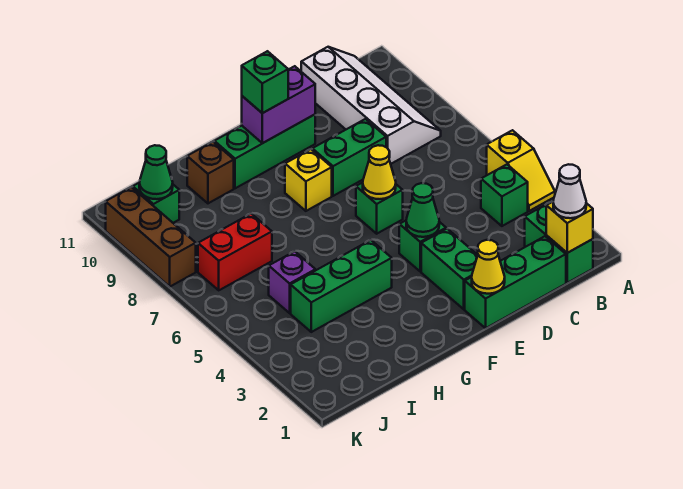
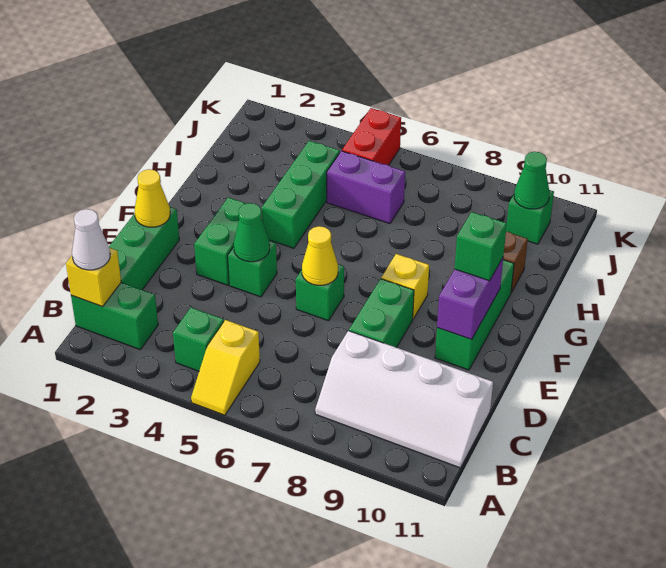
yellow 1x2 slope [487,130,555,211] -> yellow 1x2 slope turned to [191,320,260,415]
green 1x2 brick [421,229,478,309] -> green 1x2 brick turned to [194,197,246,285]
purple 1x1 brick [269,251,315,313] -> purple 1x2 brick [327,151,405,223]
red 1x2 brick [198,214,272,290] -> red 1x2 brick moved to [342,108,401,165]
brown 1x3 brick [106,187,196,287] -> none

